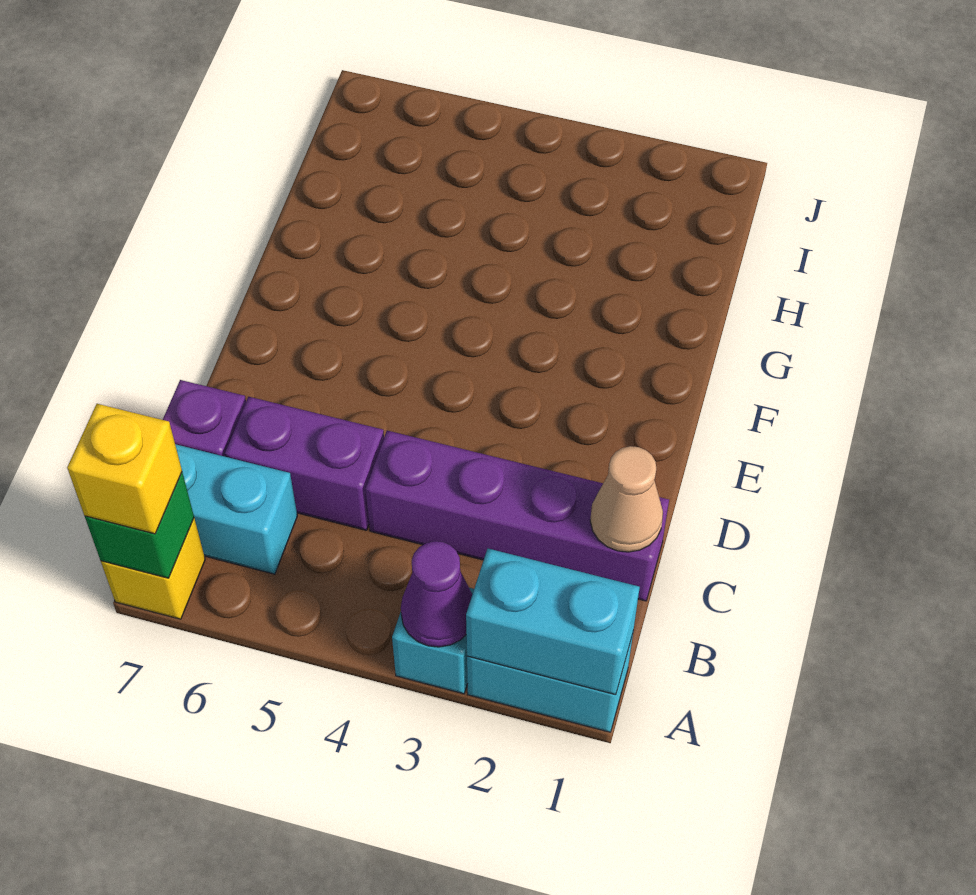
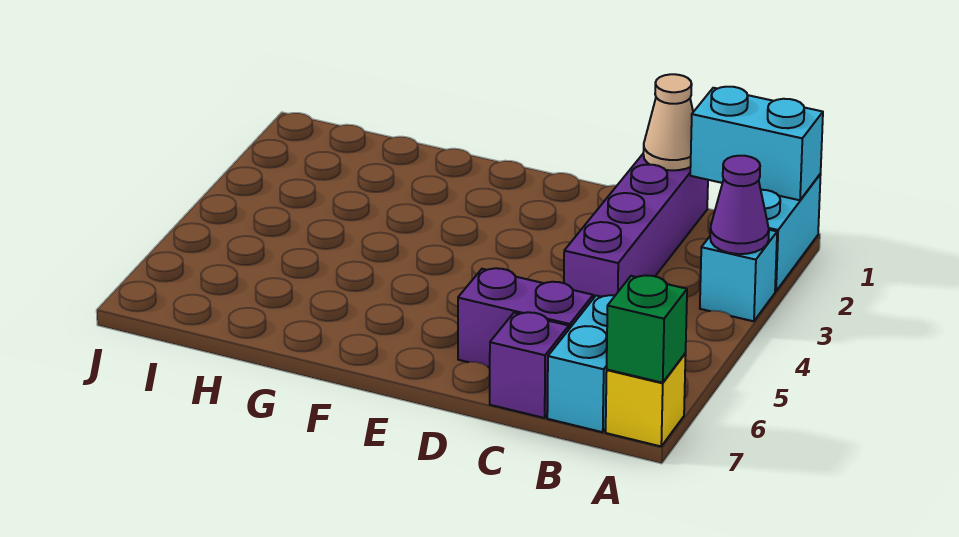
cyan 1x2 brick [466,549,640,695] -> cyan 1x2 brick turned to [690,87,823,200]
yellow 1x1 brick [67,404,182,534] -> none
purple 1x2 brick [225,397,384,530] -> purple 1x2 brick turned to [458,268,593,367]

